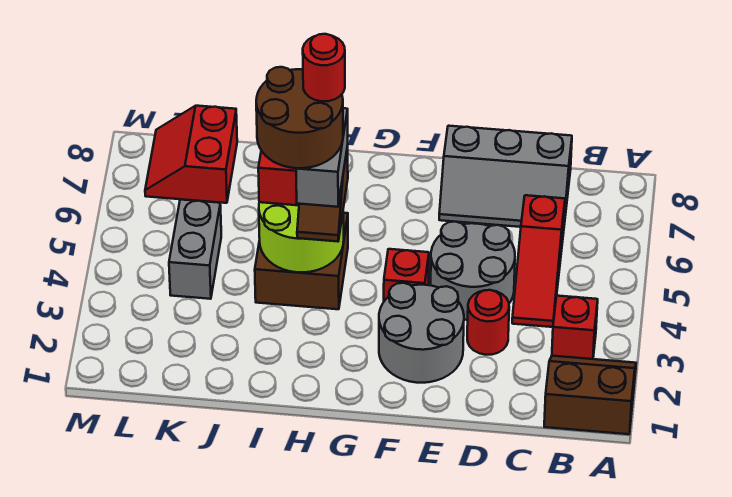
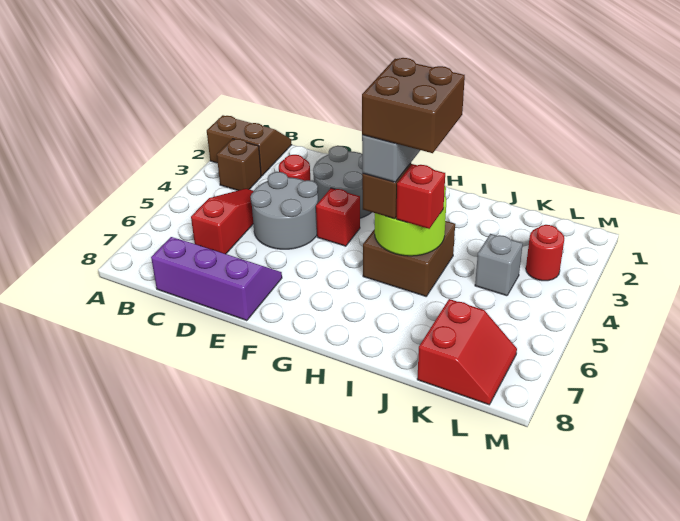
brown 2x2 slope [544,356,636,434] -> brown 2x2 slope turned to [207,115,292,176]
red 1x1 brick [552,296,598,359] -> brown 1x1 brick [217,139,261,190]
grey 2x3 slope [439,126,572,227] -> purple 2x3 slope [151,237,282,321]
brown 2x2 round brick [256,67,343,169] -> brown 2x2 brick [362,58,465,153]
red 1x1 round brick [303,34,345,101] -> red 1x1 round brick moved to [526,225,564,281]
grey 1x2 brick [169,199,221,299] -> grey 1x1 brick [475,234,523,296]

